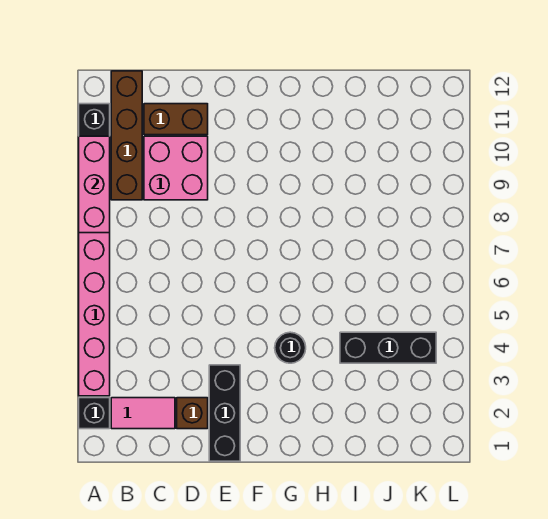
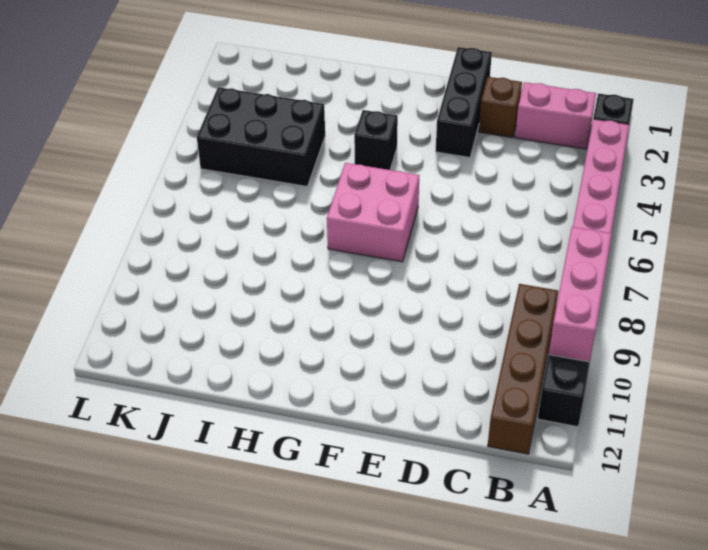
pink 1x2 tile [111,398,175,429] -> pink 1x2 brick [515,82,596,149]
pink 2x2 brick [144,136,208,200] -> pink 2x2 brick moved to [327,163,419,262]
brown 1x2 brick [144,104,208,135] -> none
black 1x1 round brick [275,332,306,363] -> black 1x1 brick [354,110,398,170]
black 1x3 brick [340,332,436,363] -> black 2x3 brick [197,87,325,186]

